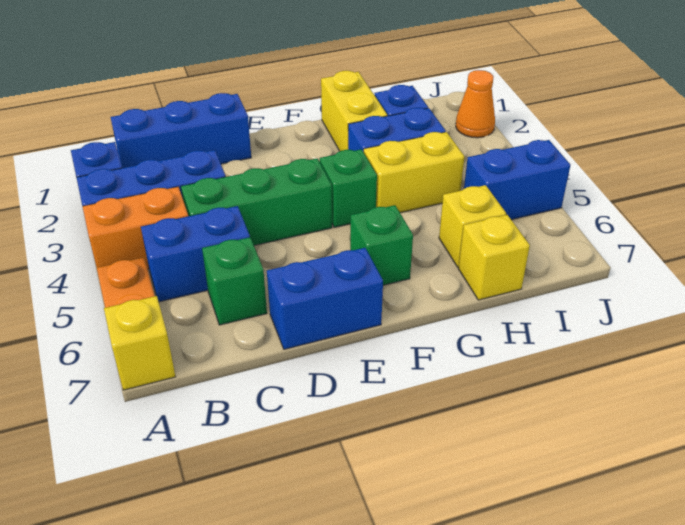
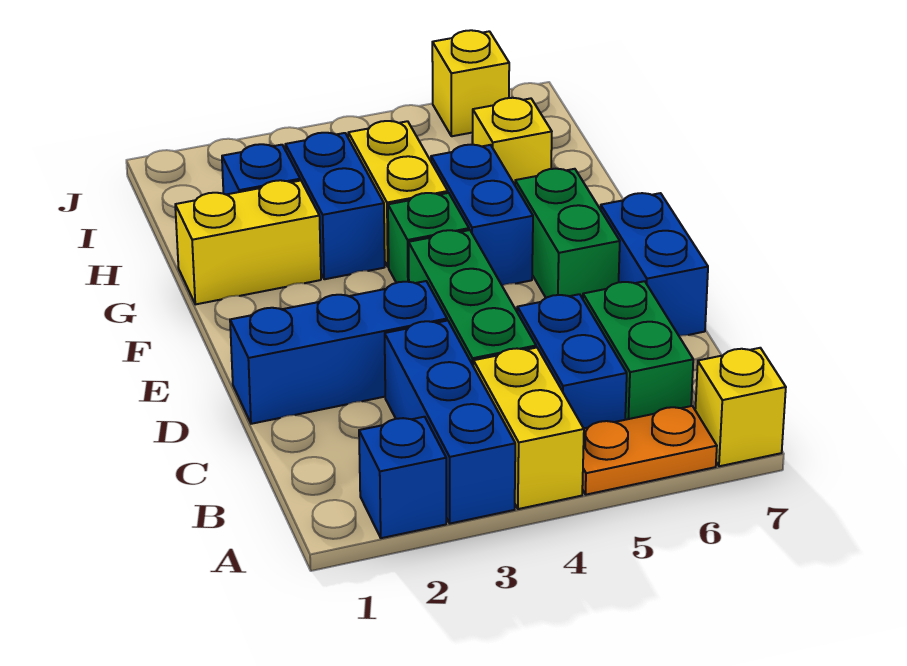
orange 1x2 brick [83,187,188,269] -> yellow 1x2 brick [473,348,584,509]
blue 1x3 brick [111,93,251,168] -> blue 1x3 brick turned to [230,281,447,424]
green 1x1 brick [202,237,267,325] -> green 1x2 brick [583,281,693,420]
green 1x1 brick [350,205,413,285] -> green 1x2 brick [515,169,620,299]
yellow 1x1 brick [458,215,530,300] -> yellow 1x1 brick moved to [432,30,509,136]
blue 1x2 brick [464,140,570,220] -> blue 1x2 brick moved to [431,145,533,285]
orange 1x1 cone [456,70,495,138] -> none

